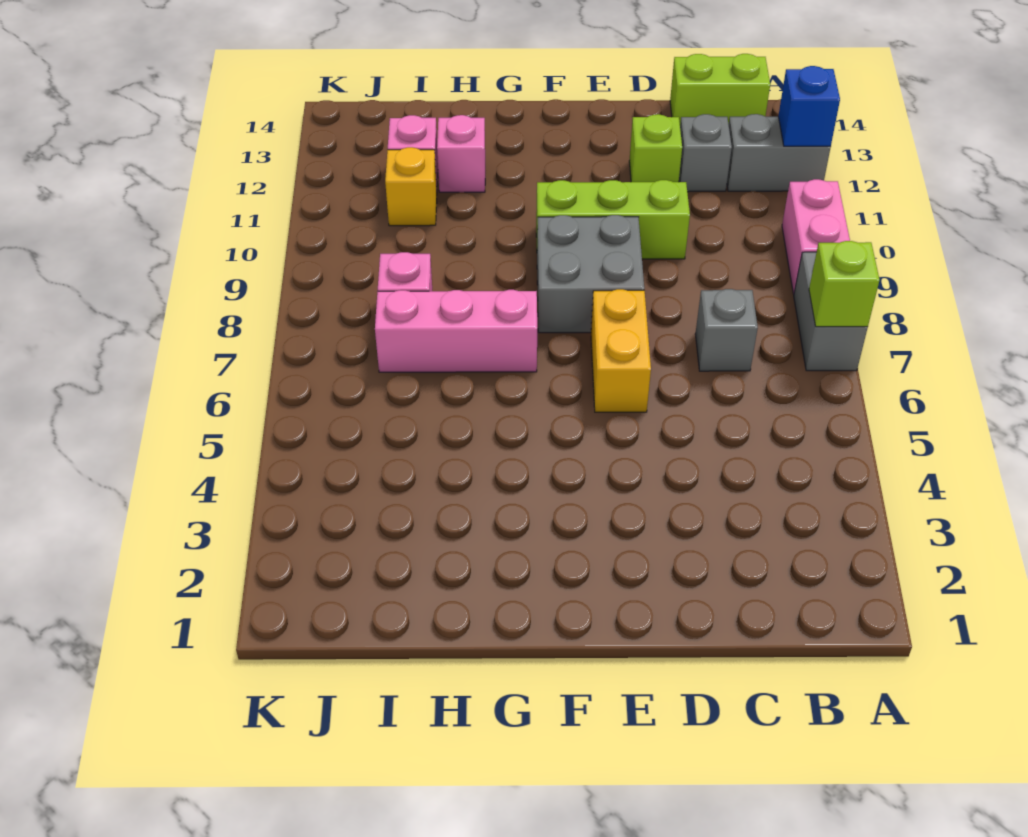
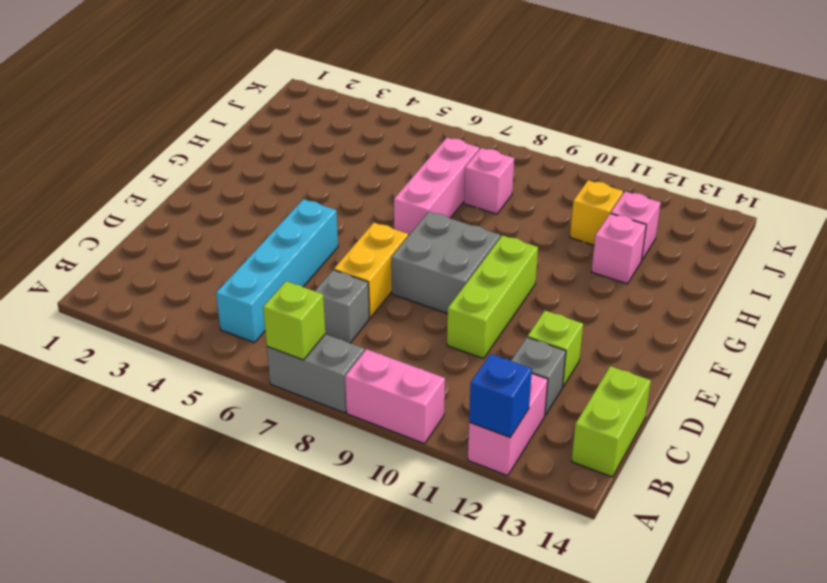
grey 1x2 brick [727,114,831,191] -> pink 1x2 brick [468,374,548,476]
none -> cyan 1x4 brick [216,199,338,343]
yellow 1x2 brick [591,289,651,412] -> yellow 1x2 brick turned to [334,223,408,318]

